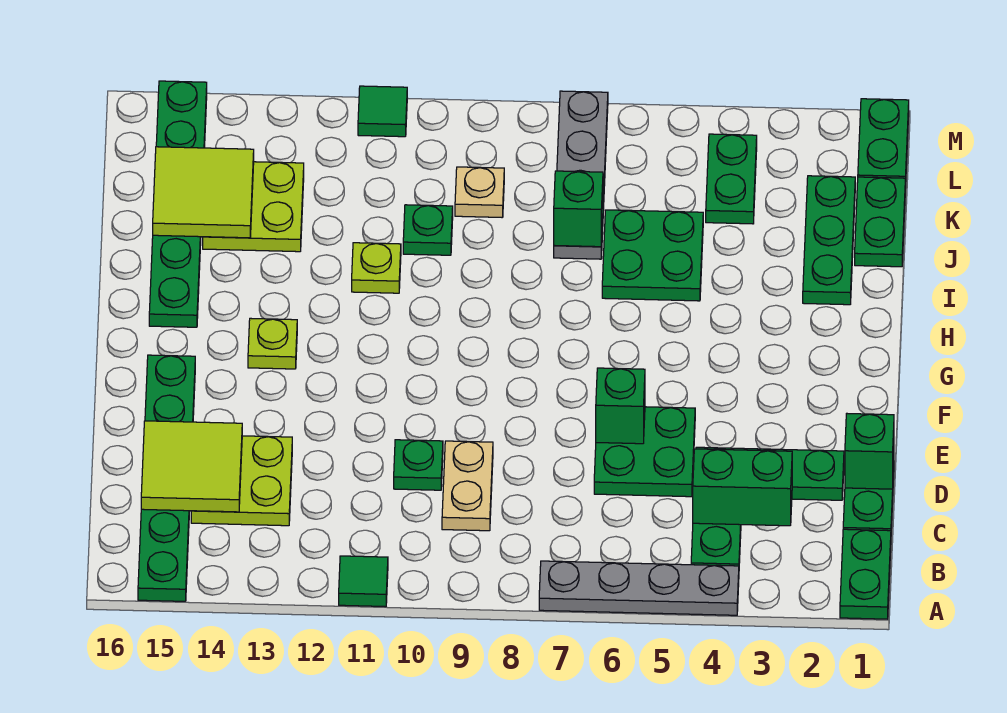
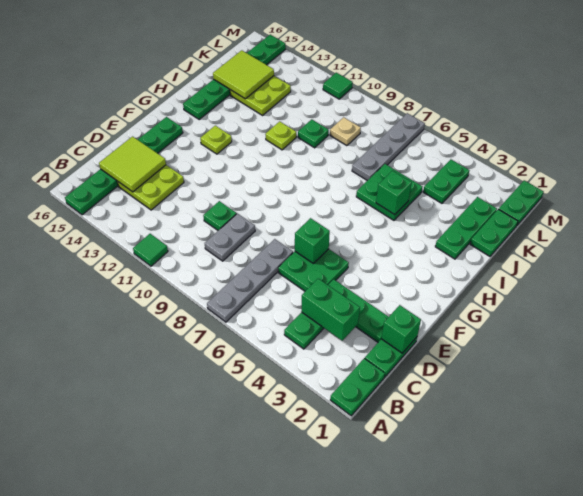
grey 1x4 plate [539,561,739,615] -> grey 1x4 plate turned to [207,239,293,322]
tan 1x2 plate [442,441,493,531] -> grey 1x2 plate [205,214,255,261]
green 1x1 brick [554,171,603,247] -> green 1x1 brick moved to [376,171,412,215]

